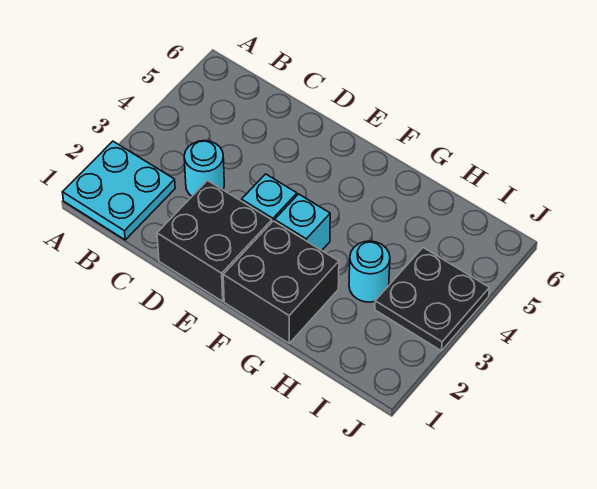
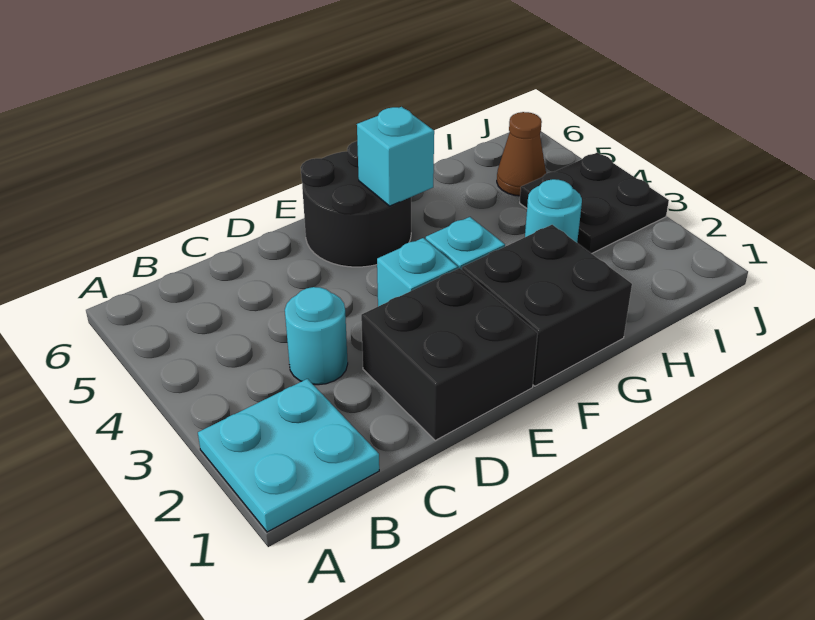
none -> black 2x2 round brick [301,141,411,267]
none -> cyan 1x1 brick [357,107,434,206]
none -> brown 1x1 cone [497,112,546,196]

